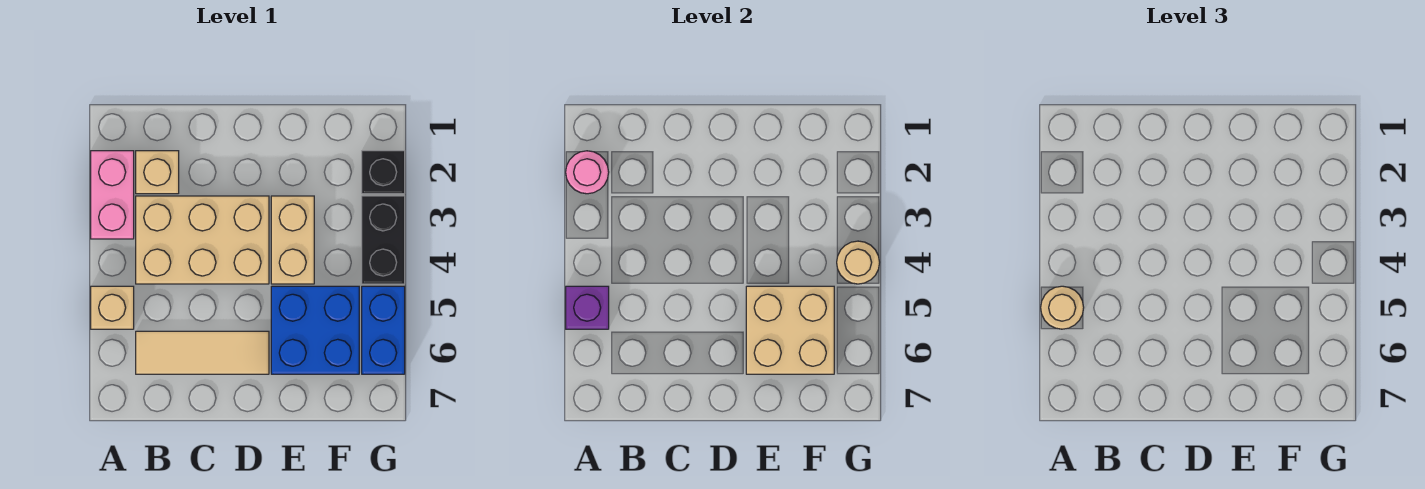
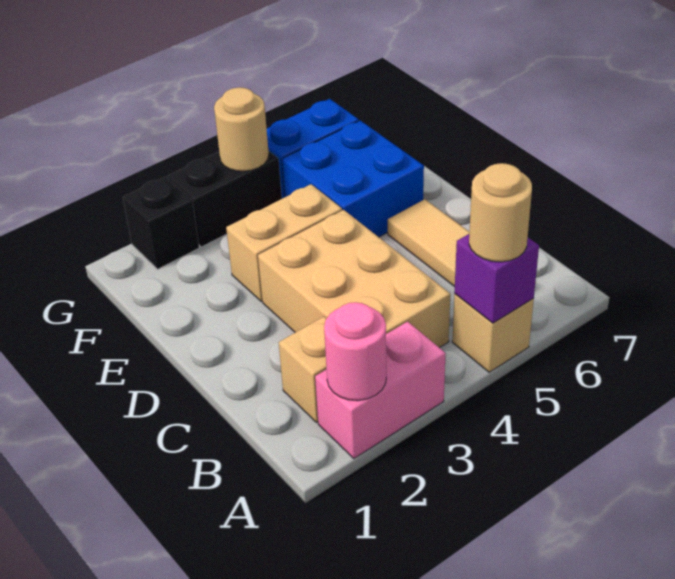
tan 2x2 brick [746,286,834,374] -> none

